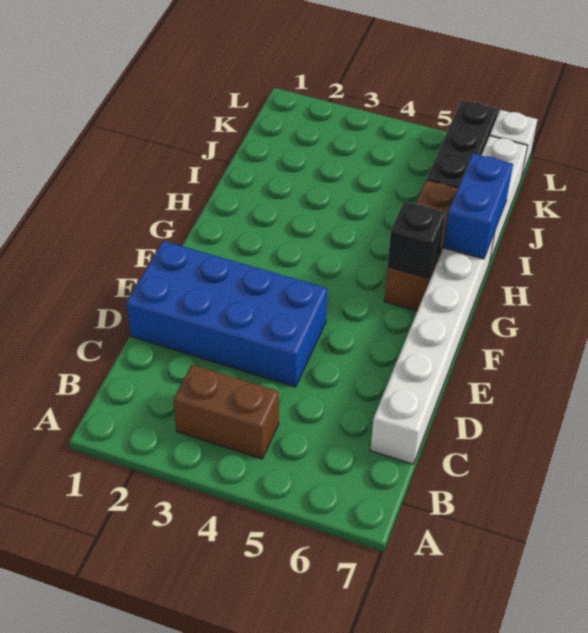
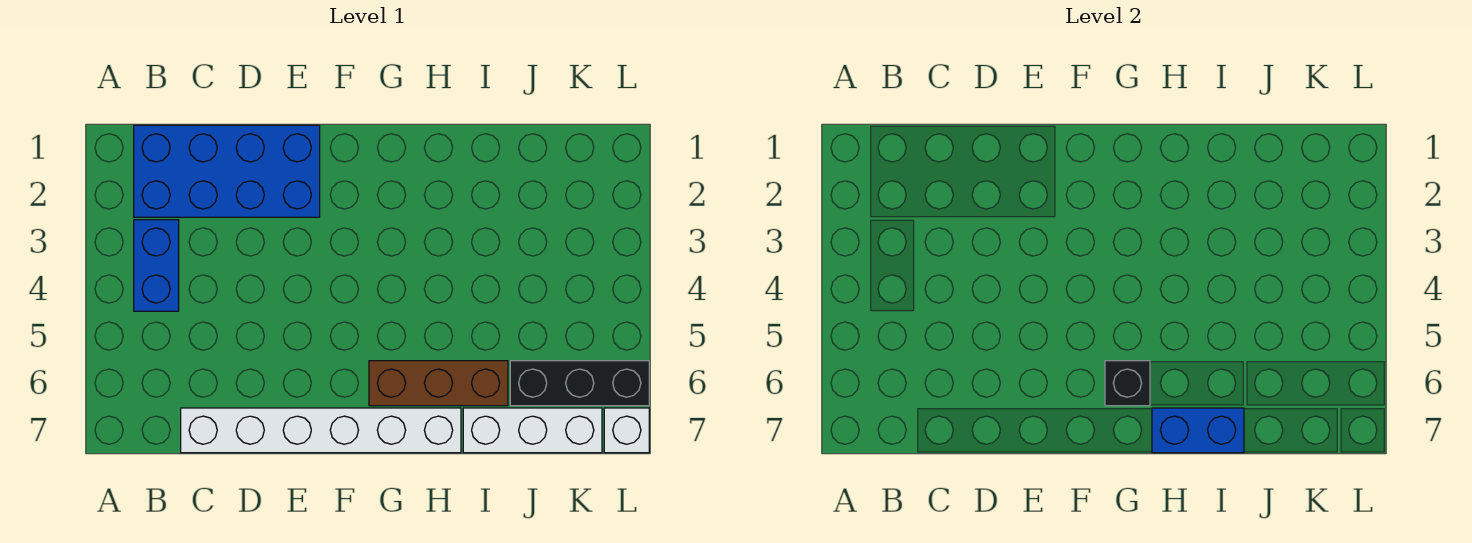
brown 1x2 brick [173,365,279,459] -> blue 1x2 brick [134,220,179,311]
blue 2x4 brick [126,241,327,387] -> blue 2x4 brick turned to [134,125,320,217]

